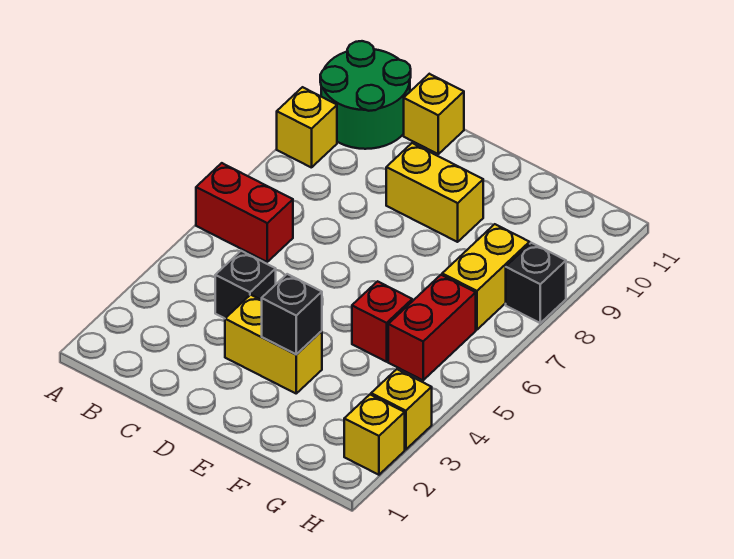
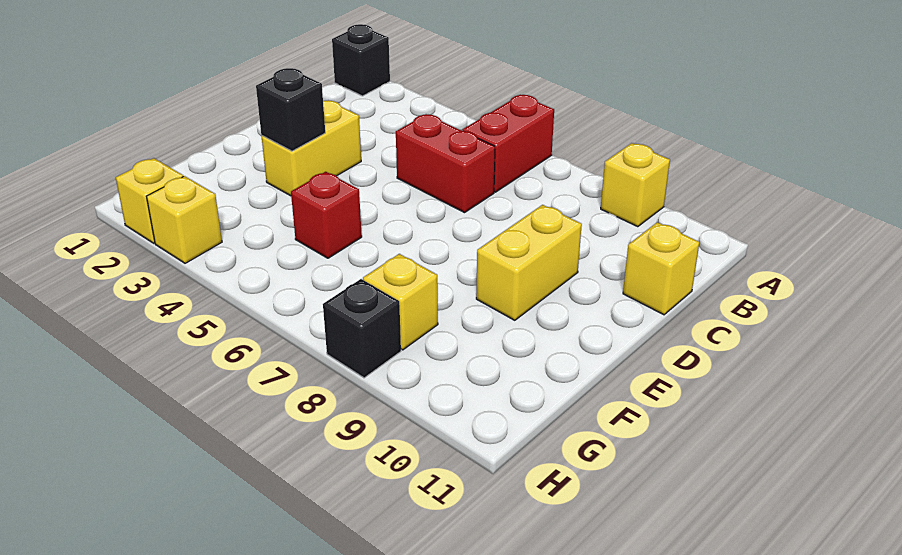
green 2x2 round brick [320,41,411,149] -> none
black 1x1 brick [215,251,276,318] -> black 1x1 brick moved to [332,24,390,96]
red 1x2 brick [388,275,476,380] -> red 1x2 brick moved to [396,114,495,213]
yellow 1x2 brick [442,224,530,330] -> yellow 1x1 brick [363,254,438,350]

